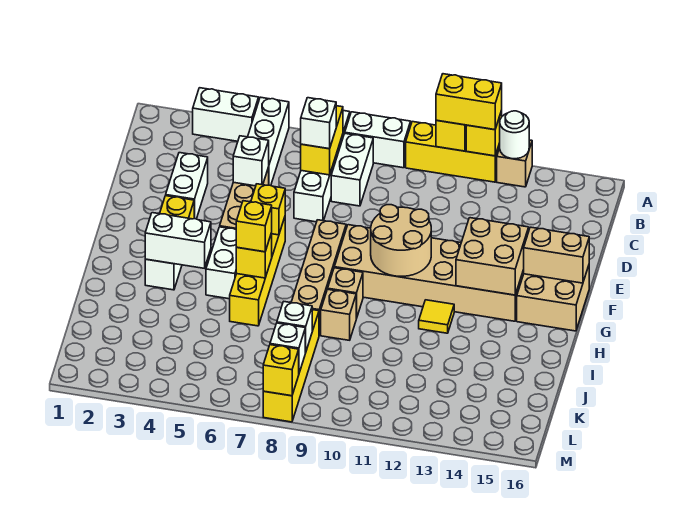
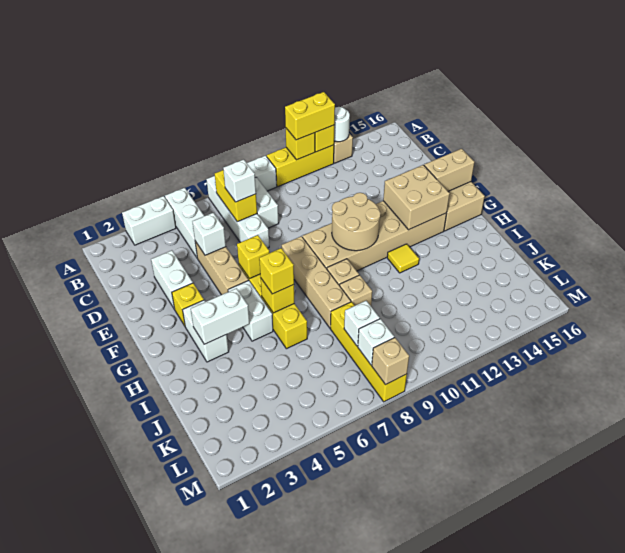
yellow 1x1 brick [263,345,299,396] -> tan 1x1 brick [372,337,409,385]

